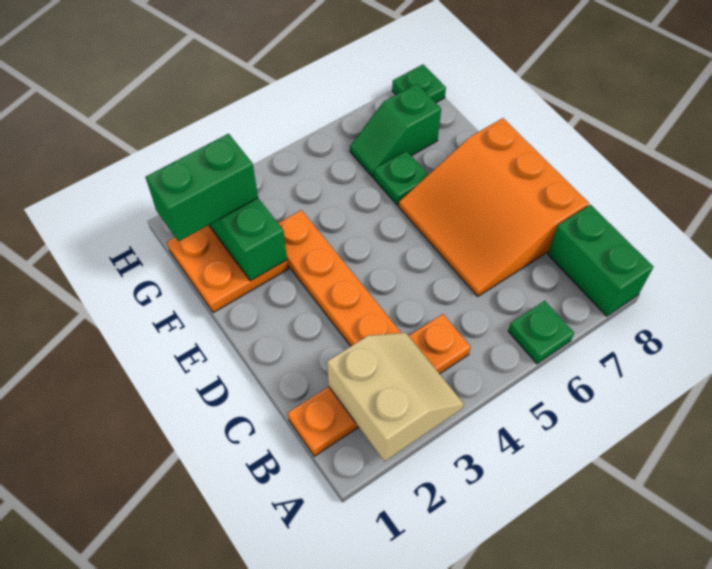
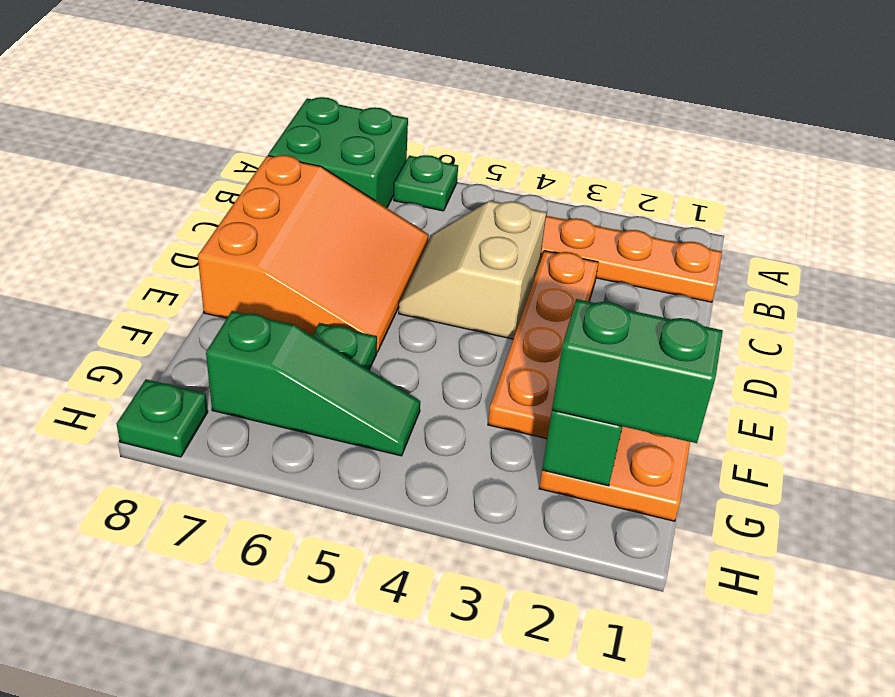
tan 2x2 slope [327,333,464,461] -> tan 2x2 slope moved to [399,201,546,339]
green 1x2 brick [548,205,653,316] -> green 2x2 brick [268,97,408,208]
green 1x2 slope [350,84,441,177] -> green 1x3 slope [206,311,420,456]

